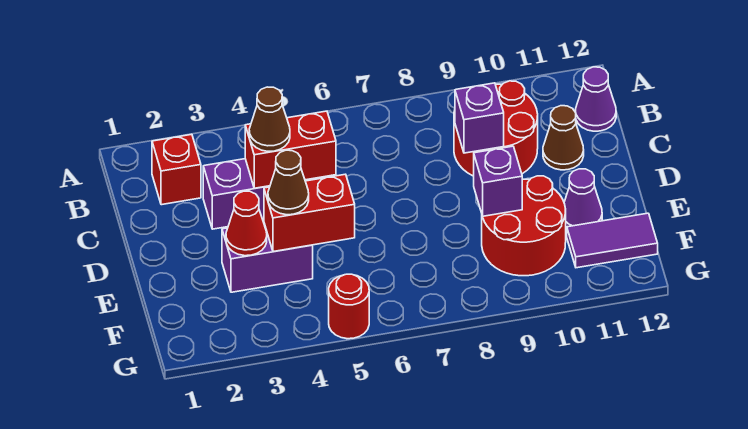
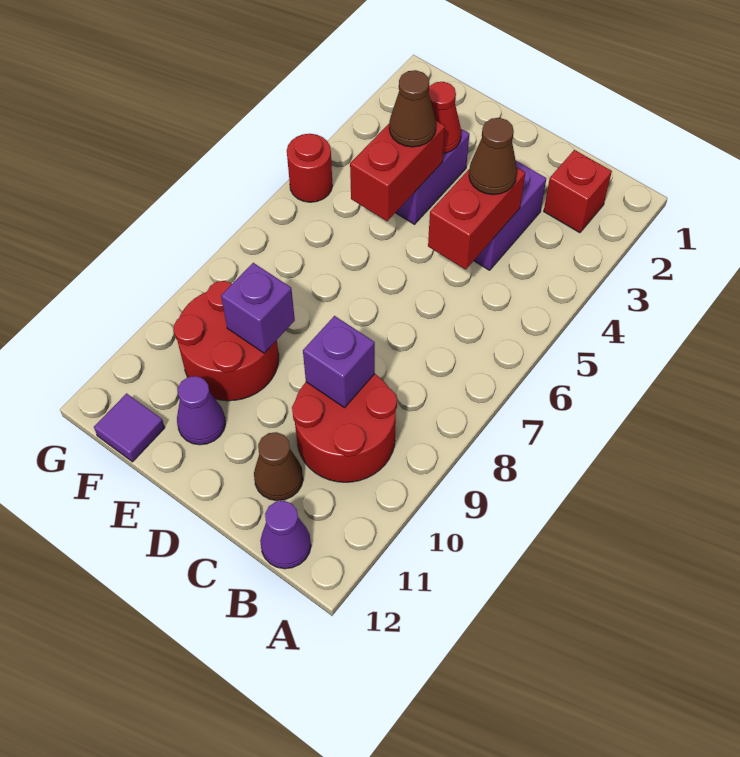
purple 1x2 tile [567,213,658,268] -> purple 1x1 tile [94,394,165,462]

